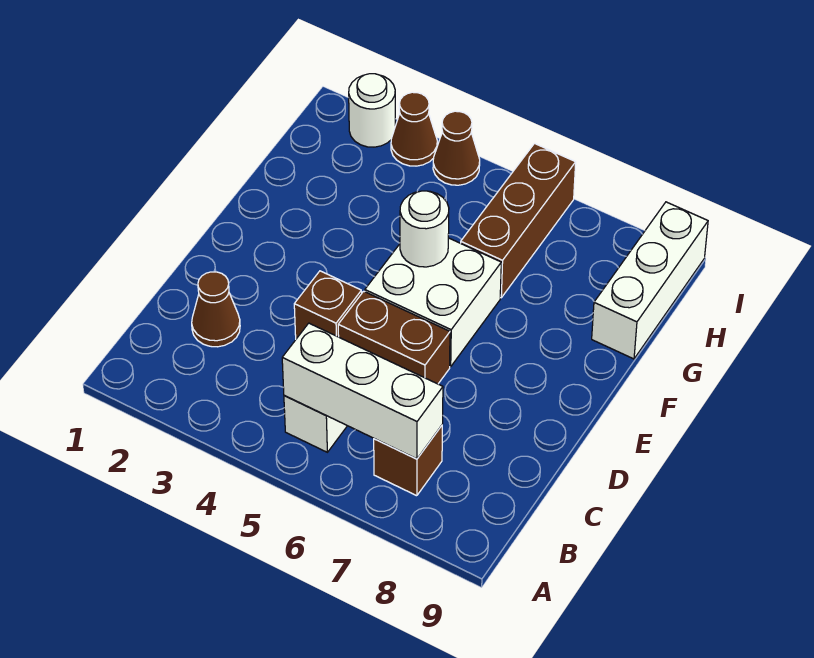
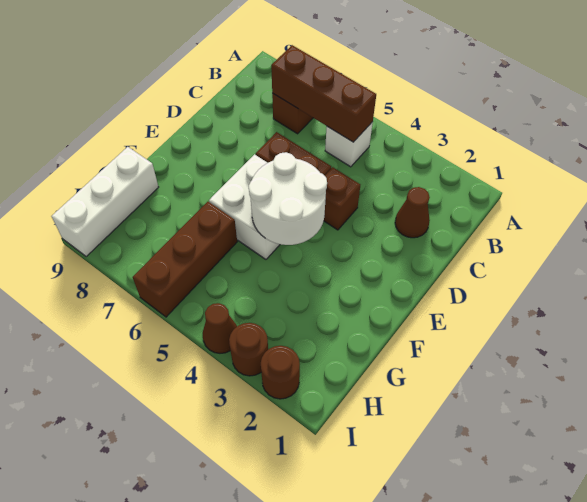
white 1x3 brick [282,323,443,459] -> brown 1x3 brick [271,45,376,142]
white 1x1 round brick [400,191,449,267] -> white 2x2 round brick [249,152,327,245]
white 1x1 round brick [349,74,395,147] -> brown 1x1 round brick [261,346,300,399]
brown 1x1 cone [391,92,437,166] -> brown 1x1 round brick [229,323,268,376]

